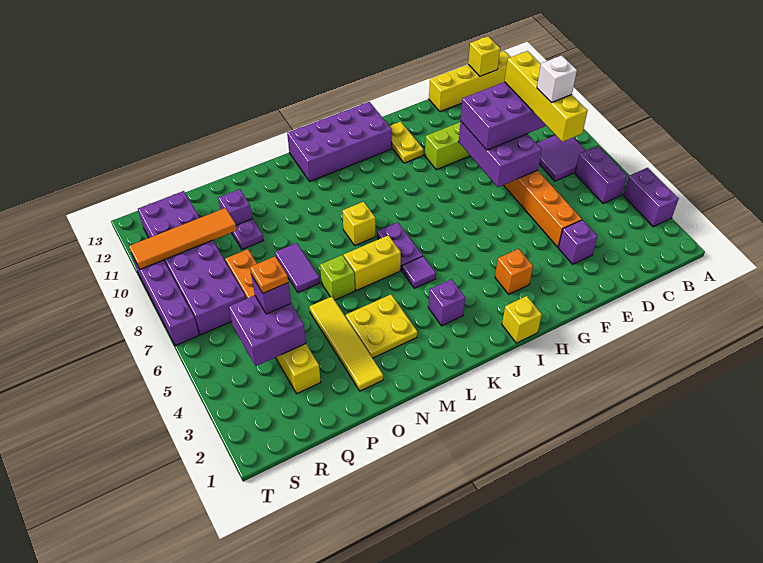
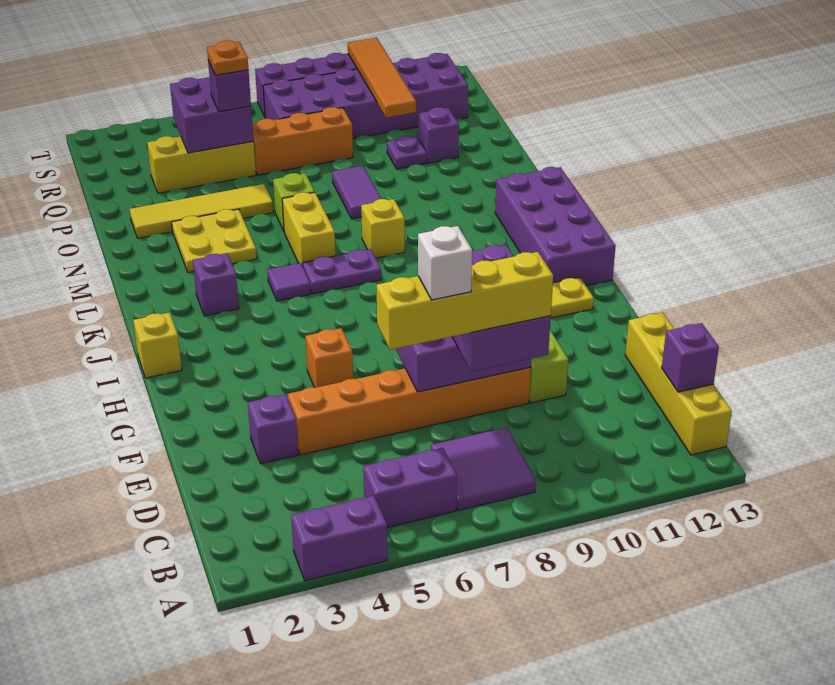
yellow 1x1 brick [468,36,500,76] -> purple 1x1 brick [662,323,719,392]
orange 1x1 brick [495,249,533,294] -> orange 1x1 brick moved to [305,328,353,388]
purple 1x2 tile [275,243,320,293] -> purple 1x2 tile turned to [332,166,381,219]

